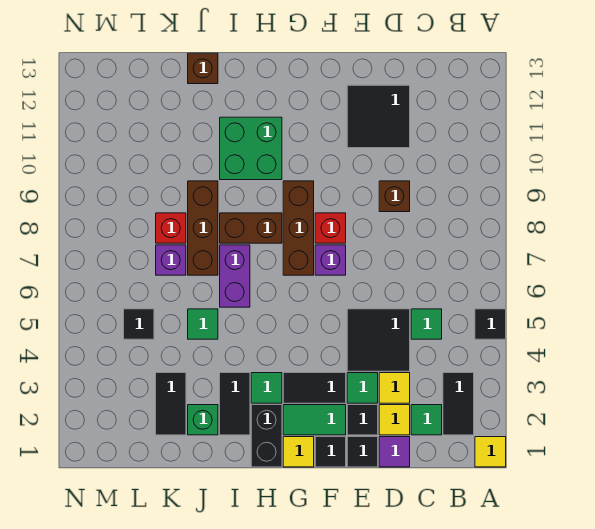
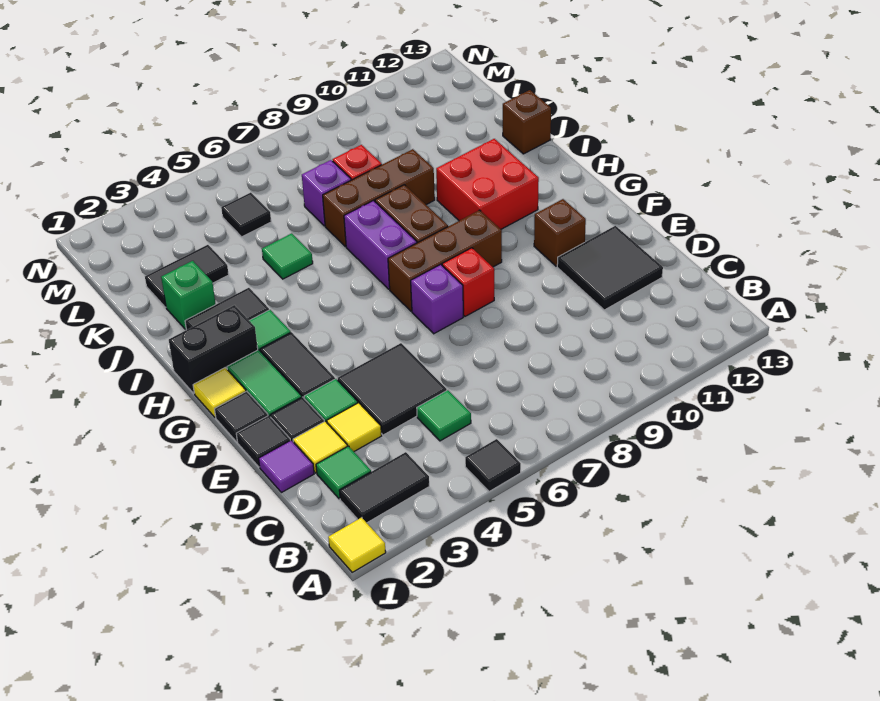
brown 1x1 brick [379,181,410,212] -> brown 1x1 brick moved to [534,199,586,266]
green 2x2 brick [220,117,282,180] -> red 2x2 brick [436,139,539,229]
purple 1x2 brick [220,245,250,307] -> purple 1x2 brick turned to [344,201,417,289]

